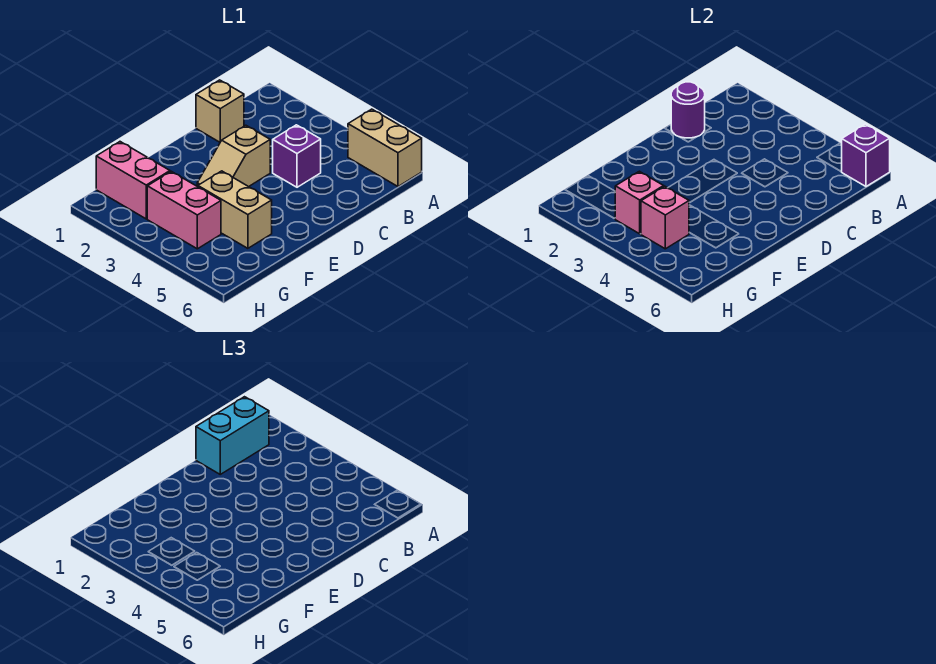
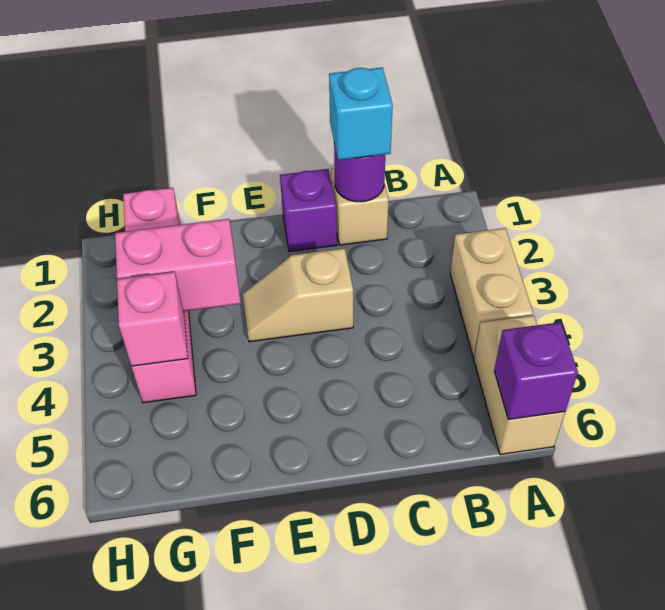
cyan 1x2 brick [196,397,269,474] -> cyan 1x1 brick [329,67,393,160]
purple 1x1 brick [273,125,321,187] -> purple 1x1 brick moved to [280,169,337,251]
tan 1x2 brick [198,171,272,248] -> tan 1x2 brick moved to [450,228,533,358]
pink 1x1 brick [615,171,664,234] -> pink 1x2 brick [115,219,241,311]

